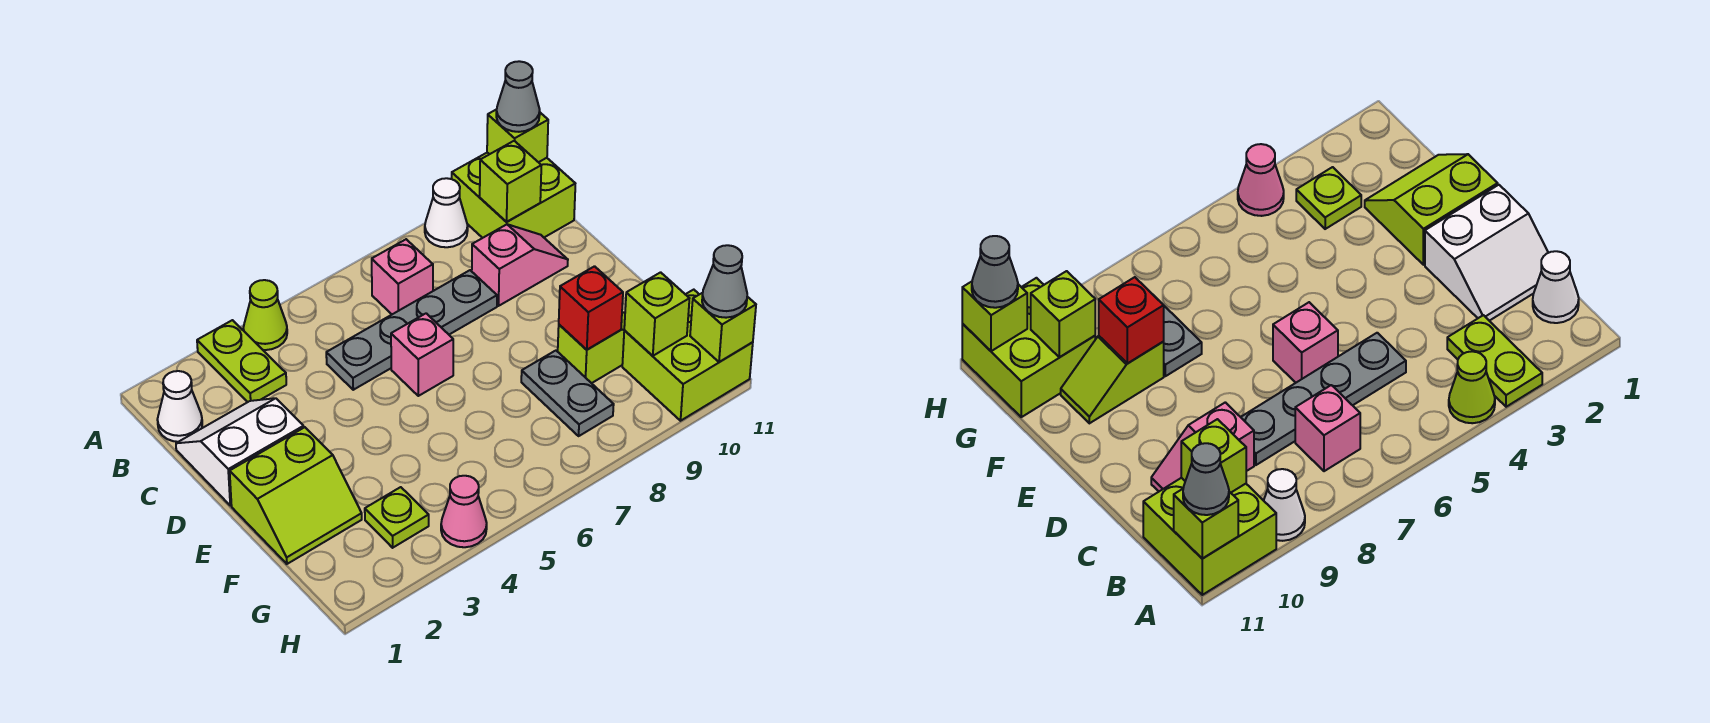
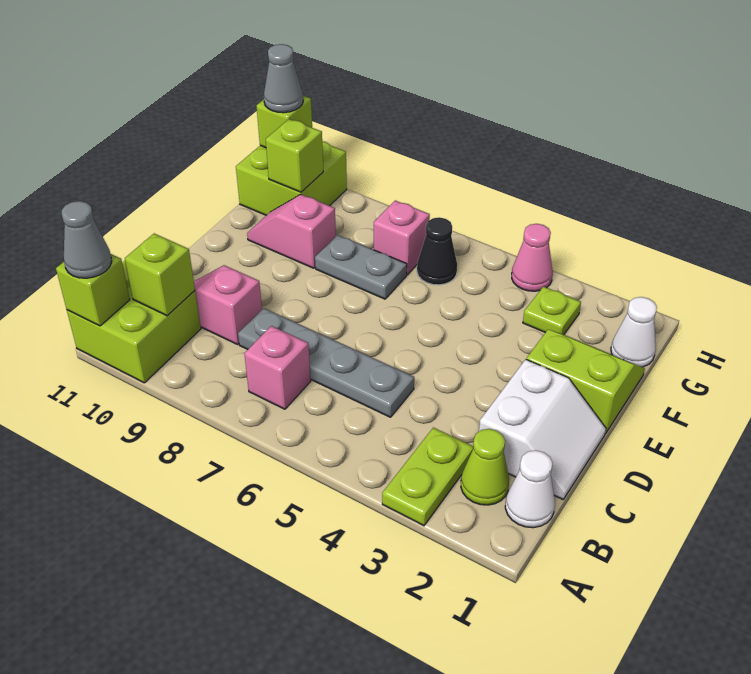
lime 1x1 cone [243,280,287,350] -> lime 1x1 cone moved to [461,429,509,505]
white 1x1 cone [425,178,468,247] -> white 1x1 cone moved to [611,297,657,367]
white 2x2 slope [176,398,304,505] -> white 2x2 slope turned to [479,359,606,499]
pink 1x1 brick [391,313,453,396] -> pink 1x1 brick moved to [374,201,430,275]
grey 1x2 plate [521,351,614,436] -> grey 1x2 plate turned to [315,235,407,299]
lime 1x2 slope [558,312,625,383] -> pink 1x2 slope [247,194,336,268]
red 1x1 brick [559,266,623,350] -> none
none -> black 1x1 cone [417,217,457,285]

